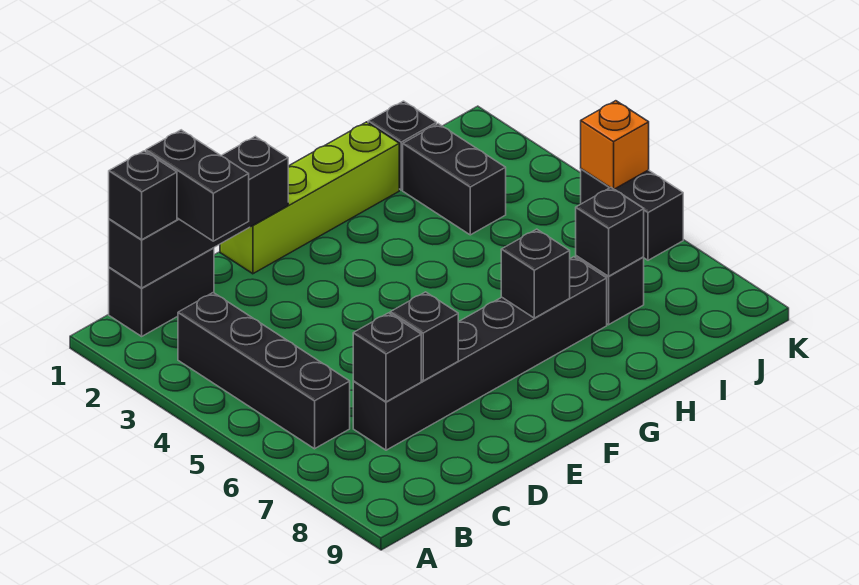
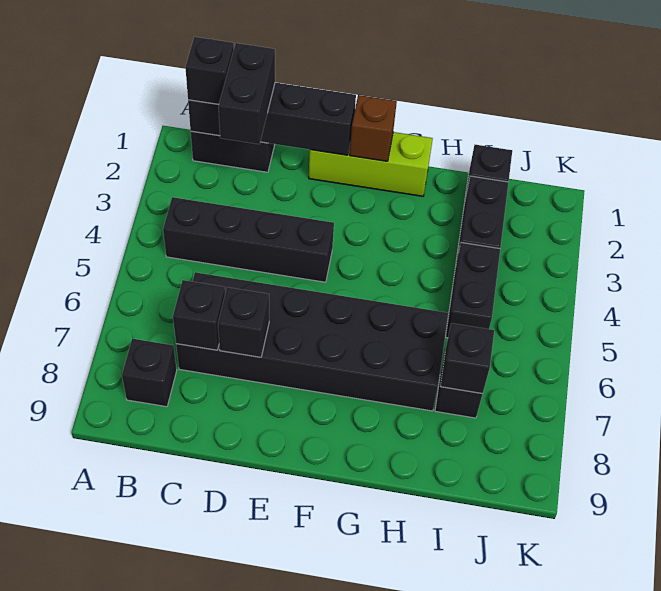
black 1x4 brick [178,293,350,449] -> black 1x4 brick turned to [163,197,334,282]
black 1x6 brick [353,257,607,450] -> black 2x6 brick [176,272,449,411]
lime 1x4 brick [220,122,399,274] -> lime 1x3 brick [309,132,433,196]
none -> brown 1x1 brick [350,95,397,161]
black 1x1 brick [501,229,570,318] -> black 1x1 brick moved to [122,339,177,407]
black 1x2 brick [581,169,683,260] -> black 1x2 brick moved to [446,243,500,338]
orange 1x1 brick [581,101,649,189] -> none

